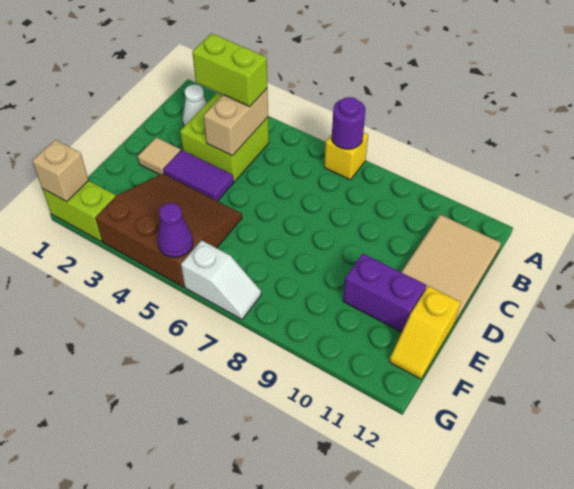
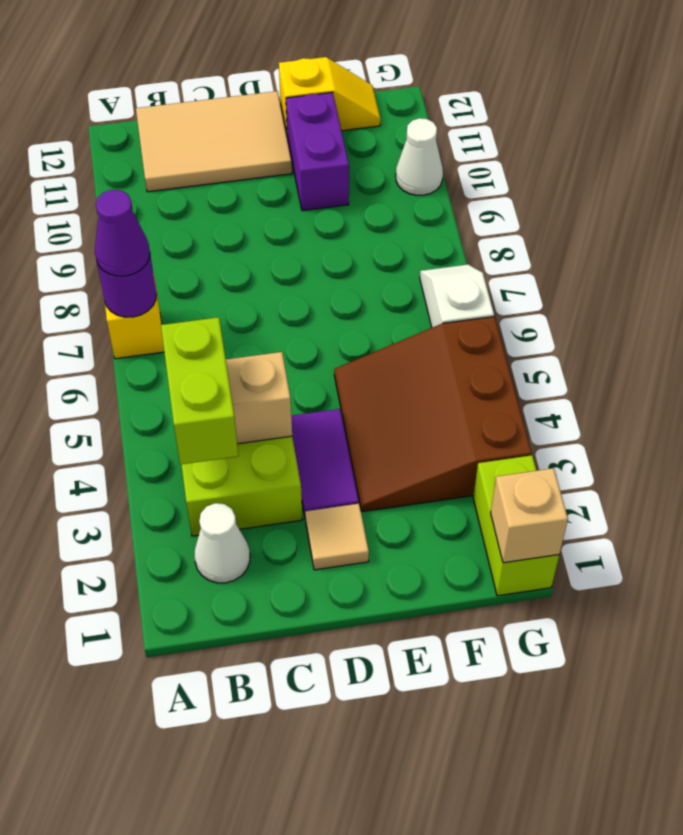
purple 1x1 cone [158,203,193,257] -> purple 1x1 cone moved to [95,190,150,276]
none -> white 1x1 cone [396,118,443,195]

